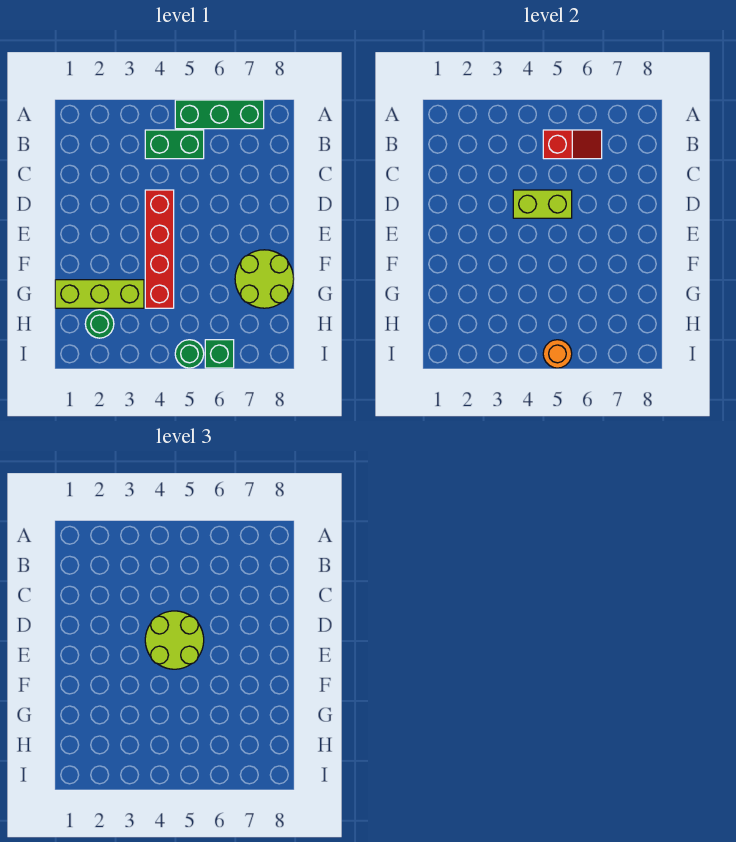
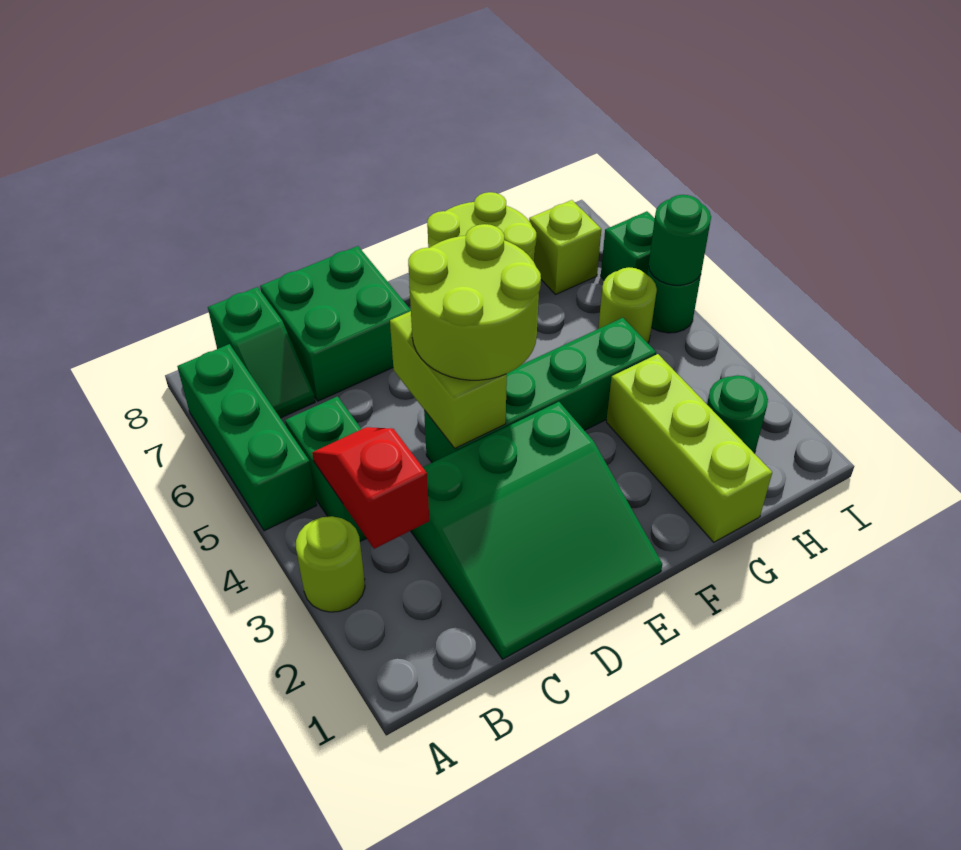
none -> lime 1x1 round brick [296,516,365,612]
red 1x2 slope [543,130,602,159] -> red 1x2 slope moved to [312,427,429,549]
none -> green 1x2 slope [208,287,315,418]
none -> green 3x3 slope [411,402,662,659]
none -> green 2x2 brick [260,246,411,401]
red 1x4 brick [145,190,174,308] -> green 1x4 brick [424,318,656,463]
none -> lime 1x1 round brick [598,267,657,343]
none -> lime 1x1 brick [529,200,601,295]
orange 1x1 round brick [543,340,572,368] -> green 1x1 round brick [648,195,711,285]

